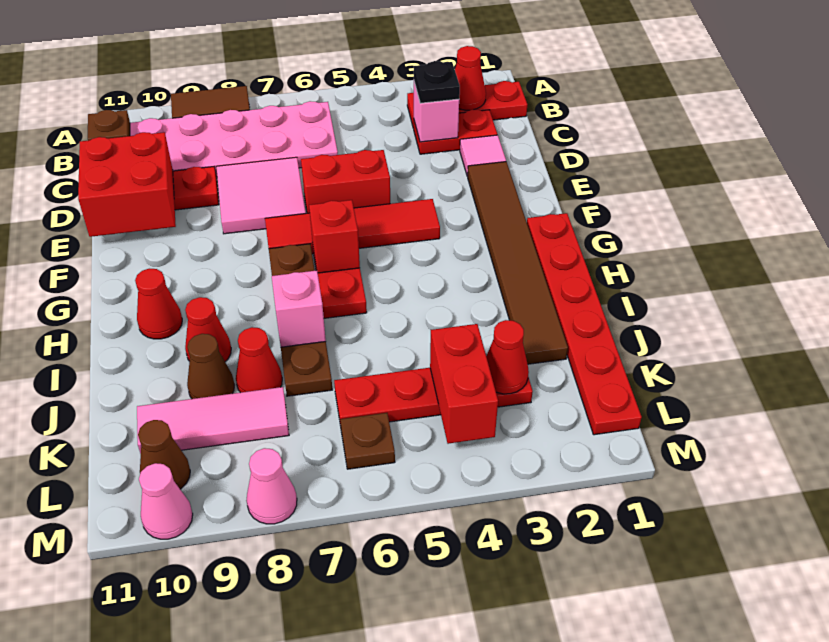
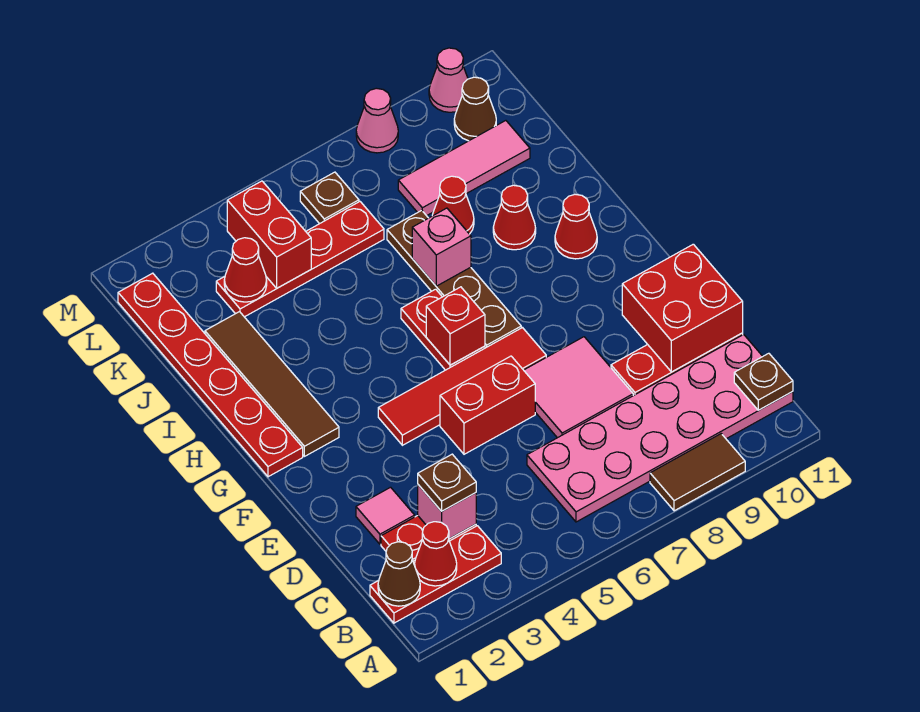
black 1x1 plate [414,61,460,103] -> brown 1x1 plate [418,454,476,511]
brown 1x6 tile [467,162,568,364] -> brown 1x4 tile [205,312,339,456]
brown 1x1 cone [187,334,234,399] -> brown 1x1 cone moved to [378,542,420,606]

